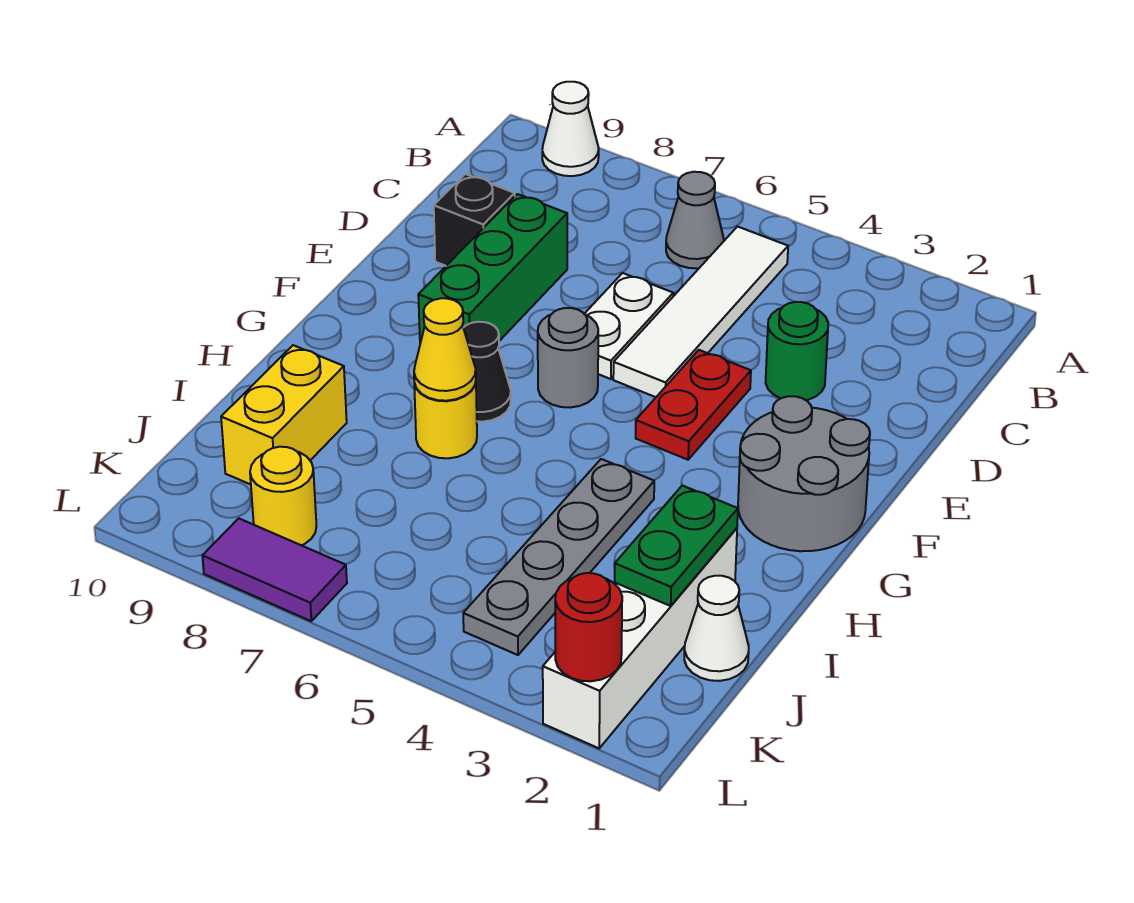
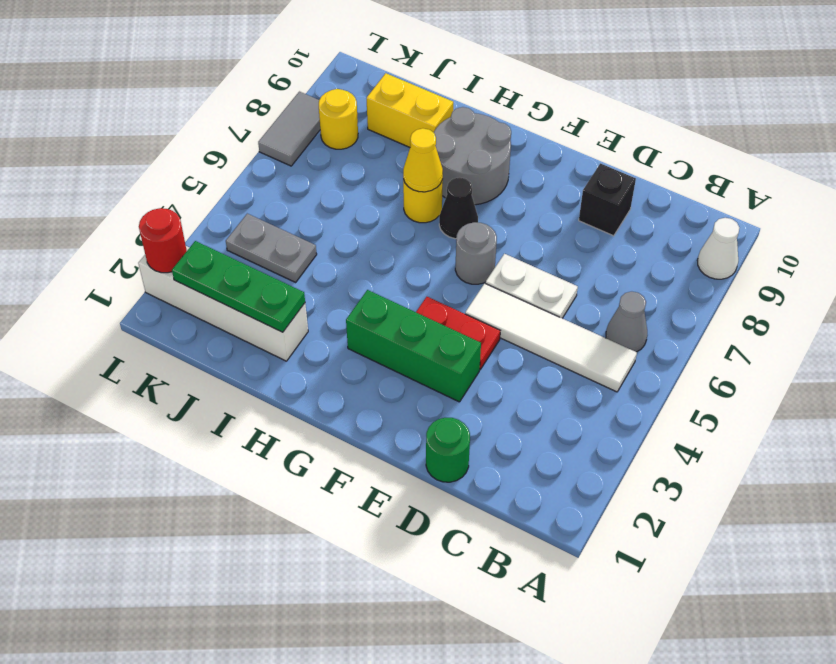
green 1x1 round brick [766,302,828,400] -> green 1x1 round brick moved to [426,418,470,482]
green 1x3 brick [418,194,567,343] -> green 1x3 brick moved to [346,290,481,402]
grey 2x2 round brick [738,396,870,551] -> grey 2x2 round brick moved to [434,107,511,205]
grey 1x4 plate [463,459,654,655] -> grey 1x2 plate [226,214,317,282]
green 1x2 plate [615,486,738,606] -> green 1x3 plate [172,241,305,332]
white 1x1 cone [684,576,749,681] -> none
purple 1x2 tile [202,518,347,621] -> grey 1x2 tile [258,92,320,166]

